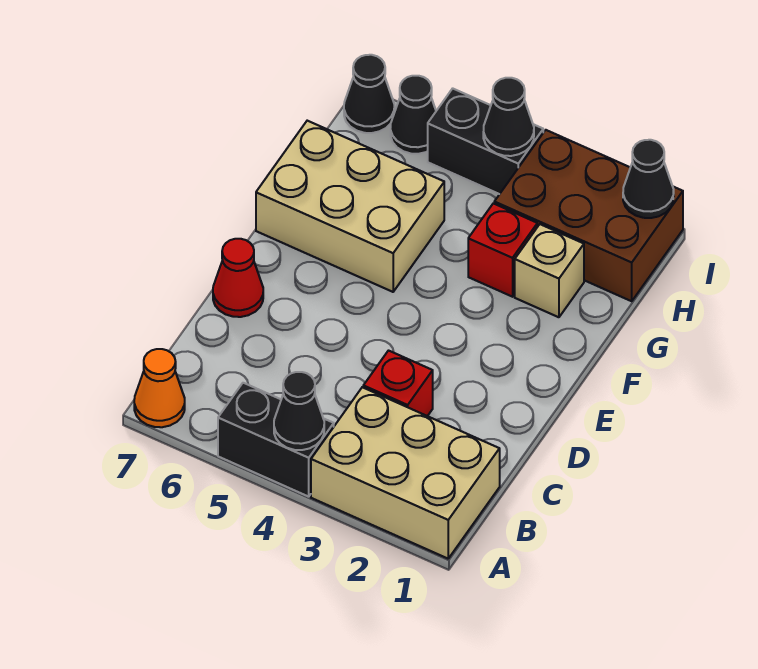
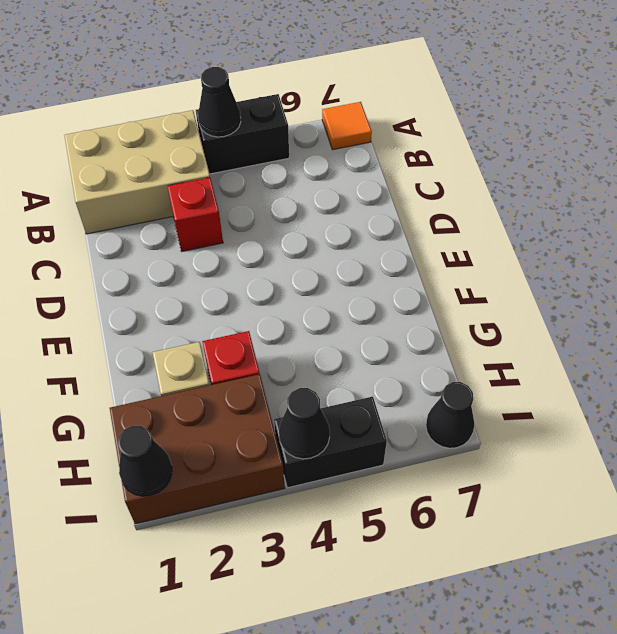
orange 1x1 cone [134,349,185,427] -> orange 1x1 tile [322,102,372,150]
red 1x1 cone [213,239,263,317] -> none
tan 2x3 brick [256,121,444,292] -> none
black 1x1 cone [390,76,436,154] -> none

